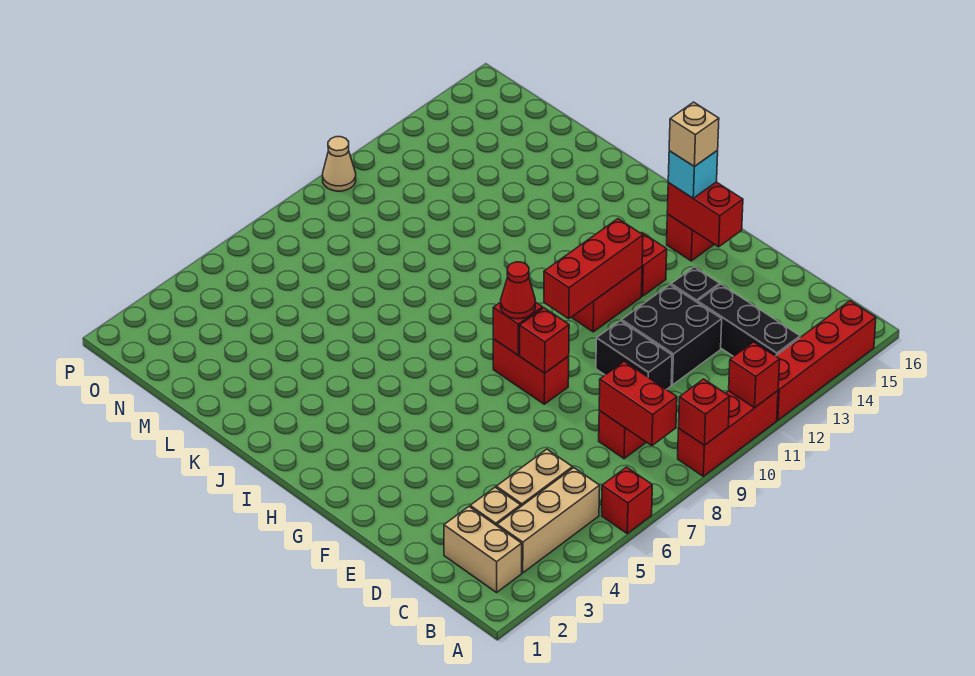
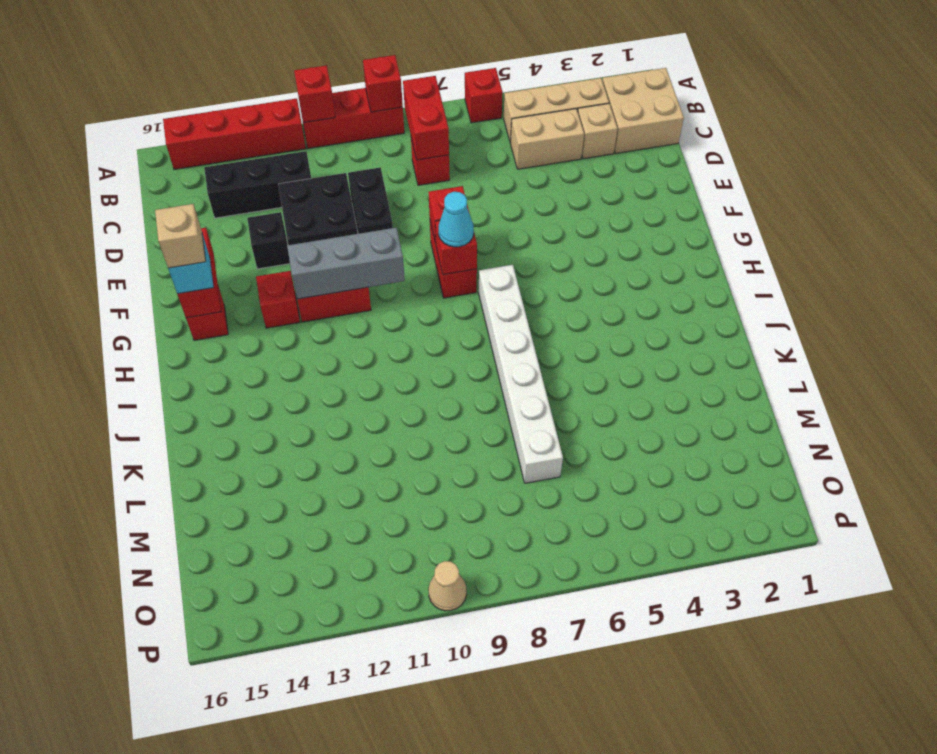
tan 1x2 brick [444,507,522,592] -> tan 2x2 brick [602,68,684,154]
black 1x3 brick [697,284,800,357] -> black 1x3 brick turned to [204,151,311,218]
red 1x1 cone [501,262,535,319] -> cyan 1x1 cone [438,192,474,247]
red 1x3 brick [544,219,643,319] -> grey 1x3 brick [287,228,405,299]
none -> white 1x6 brick [479,265,563,483]

